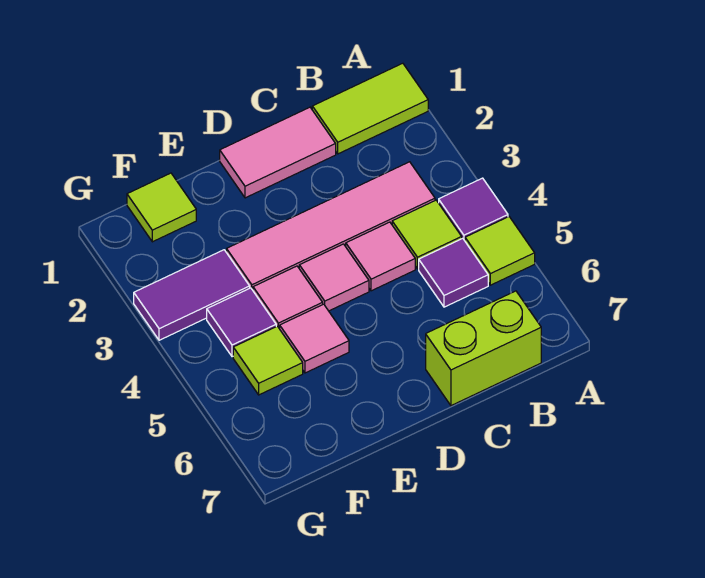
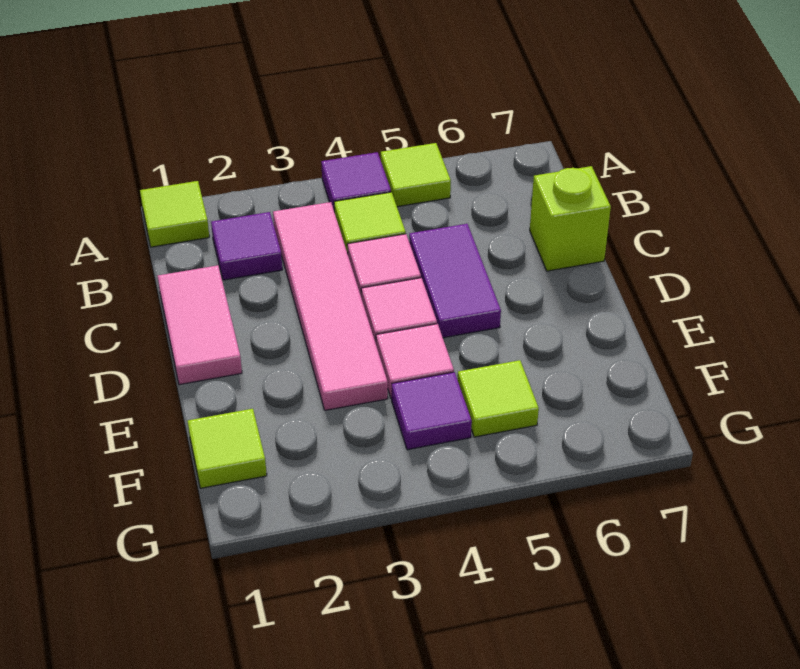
lime 1x2 tile [312,63,428,154] -> lime 1x1 tile [140,181,209,247]
purple 1x1 tile [419,238,488,307] -> purple 1x1 tile moved to [211,212,282,280]
lime 1x2 brick [426,291,541,406] -> lime 1x1 brick [530,166,611,271]
pink 1x1 tile [280,304,349,373] -> none
purple 1x2 tile [134,250,250,340] -> purple 1x2 tile moved to [409,224,501,338]

